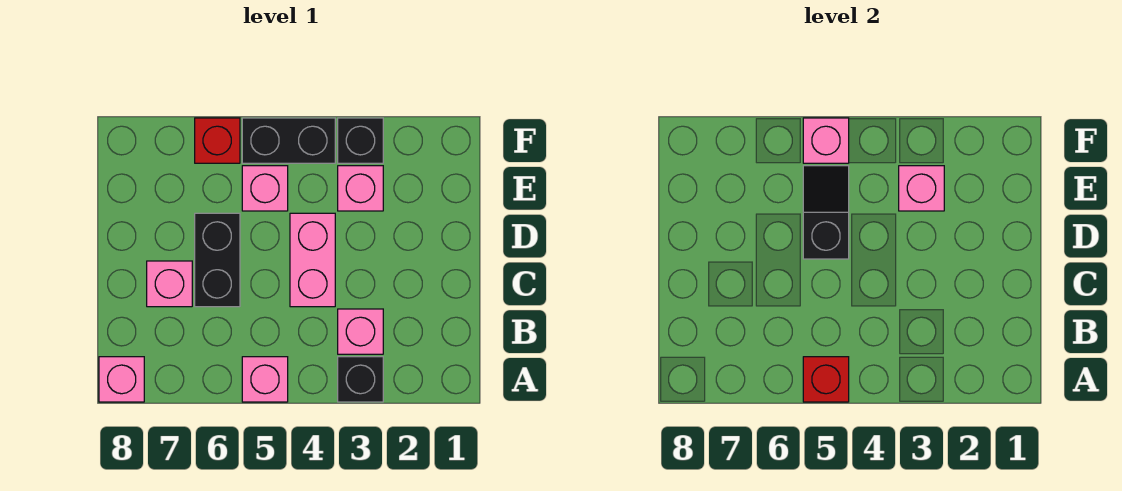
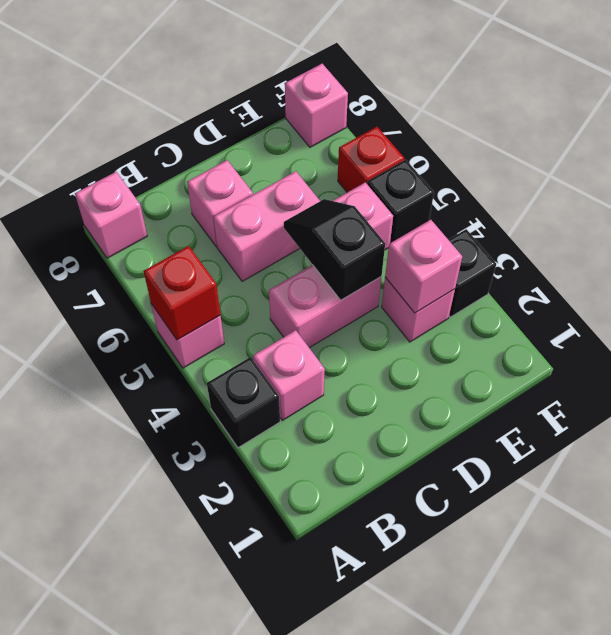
black 1x2 brick [195,213,240,307] -> pink 1x2 brick [213,171,320,281]
black 1x2 slope [803,166,849,259] -> black 1x2 slope turned to [284,199,385,300]
black 1x2 brick [242,118,335,163] -> black 1x1 brick [367,160,434,243]
pink 1x1 brick [803,118,849,163] -> pink 1x1 brick moved to [285,64,348,147]

